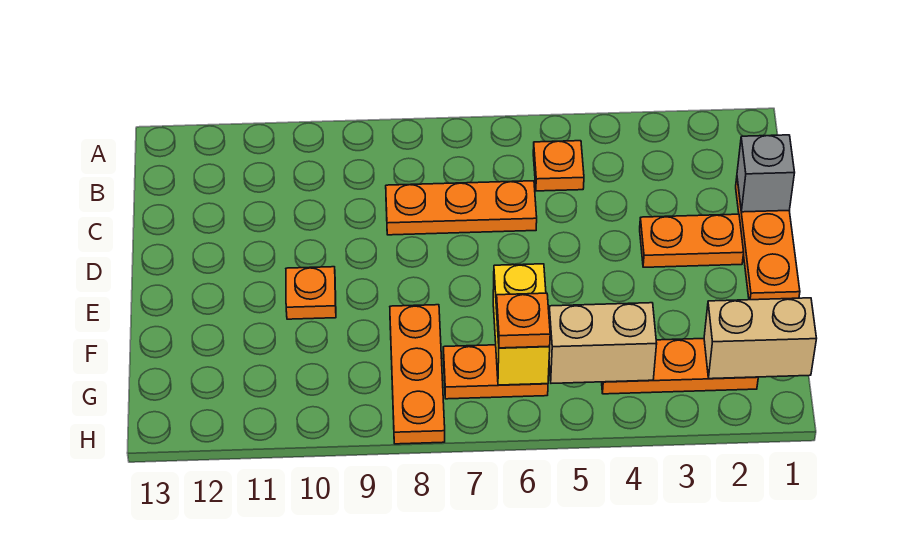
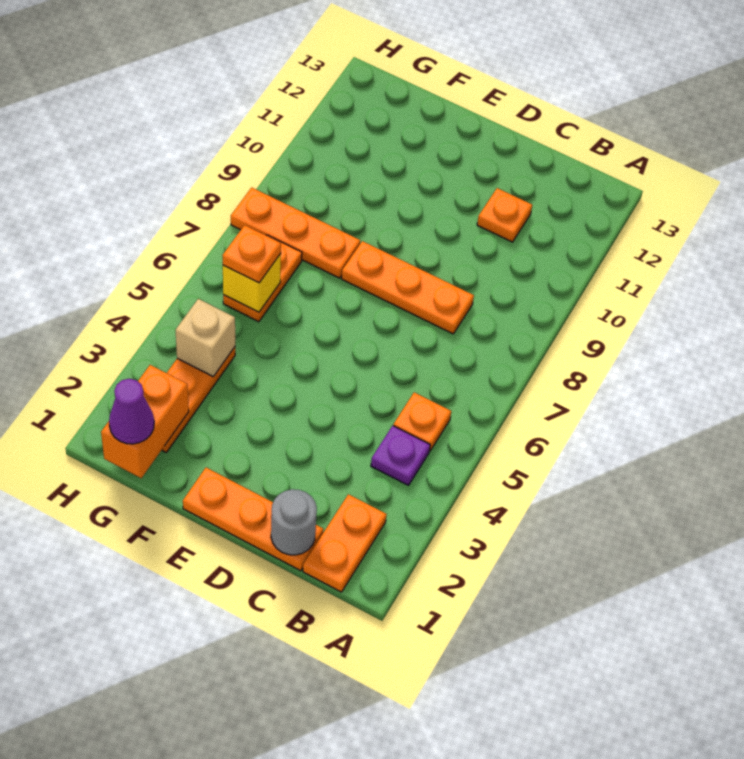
none -> purple 1x1 plate [371,426,430,485]
grey 1x1 brick [737,135,795,212] -> grey 1x1 round brick [271,489,317,555]
orange 1x3 plate [386,181,537,235] -> orange 1x3 plate turned to [342,241,474,334]
orange 1x2 plate [640,214,744,267] -> orange 1x2 plate moved to [303,494,387,592]
orange 1x1 plate [286,267,336,319] -> orange 1x1 plate moved to [477,188,532,242]
yellow 1x2 brick [493,264,550,385] -> yellow 1x1 brick [223,253,281,312]
tan 1x2 brick [704,298,817,379] -> orange 1x2 brick [101,365,189,478]
none -> purple 1x1 cone [109,379,154,444]
tan 1x2 brick [549,303,657,383] -> tan 1x1 brick [176,299,235,377]

